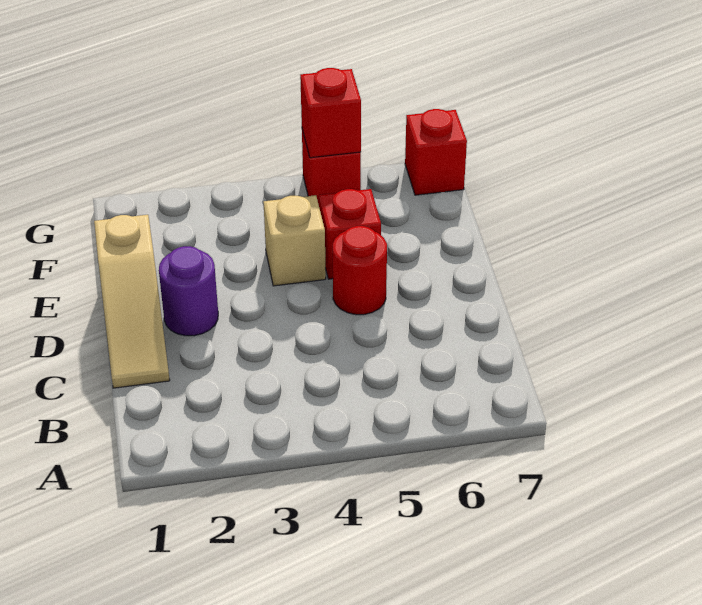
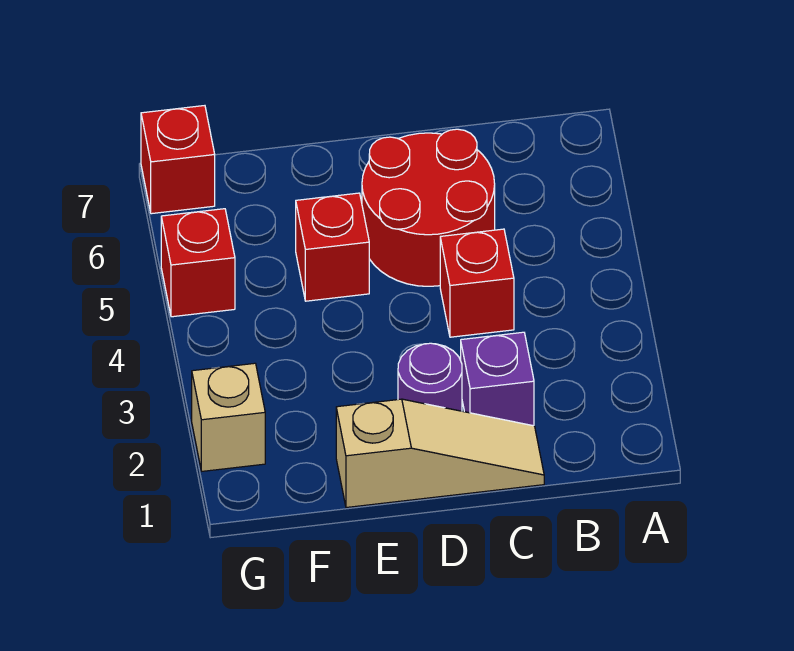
none -> purple 1x1 brick [461,332,534,426]
red 1x1 round brick [333,226,387,315] -> red 2x2 round brick [362,129,495,286]
tan 1x1 brick [263,195,326,286] -> tan 1x1 brick moved to [192,363,265,471]
red 1x1 brick [300,68,361,158] -> red 1x1 brick moved to [440,229,514,337]

